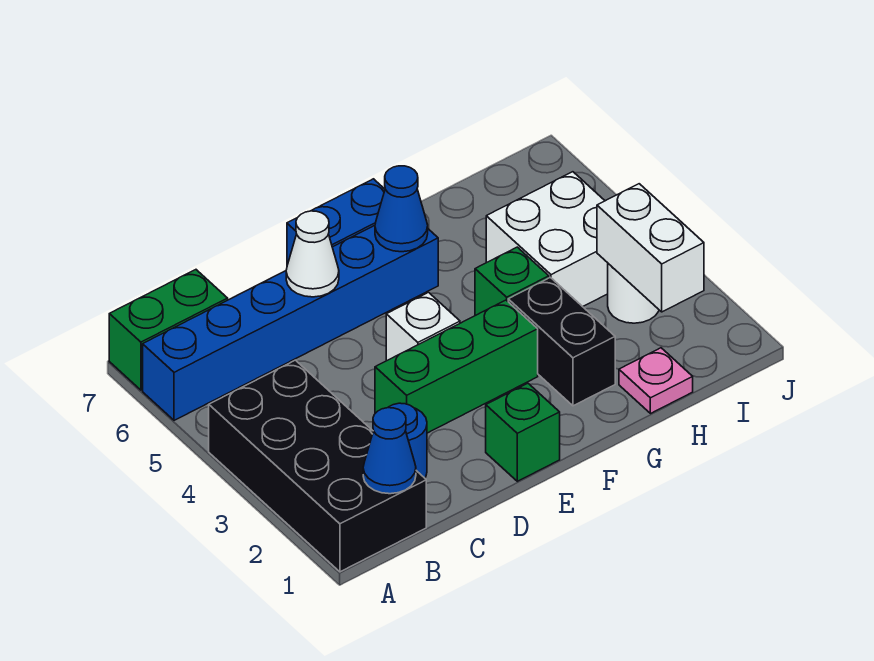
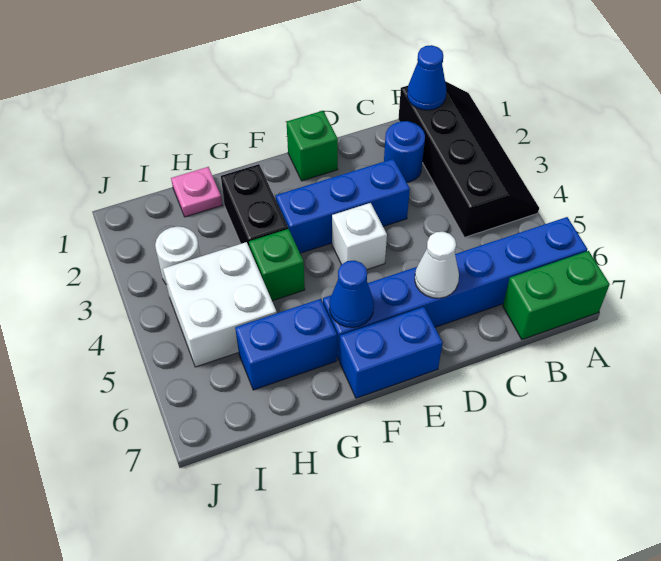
black 2x4 brick [209,360,426,572] -> black 2x4 slope [398,81,539,237]
green 1x3 brick [375,300,538,433] -> blue 1x3 brick [276,159,410,253]
none -> blue 1x2 brick [235,299,337,390]
white 1x2 brick [597,184,704,312] -> none

